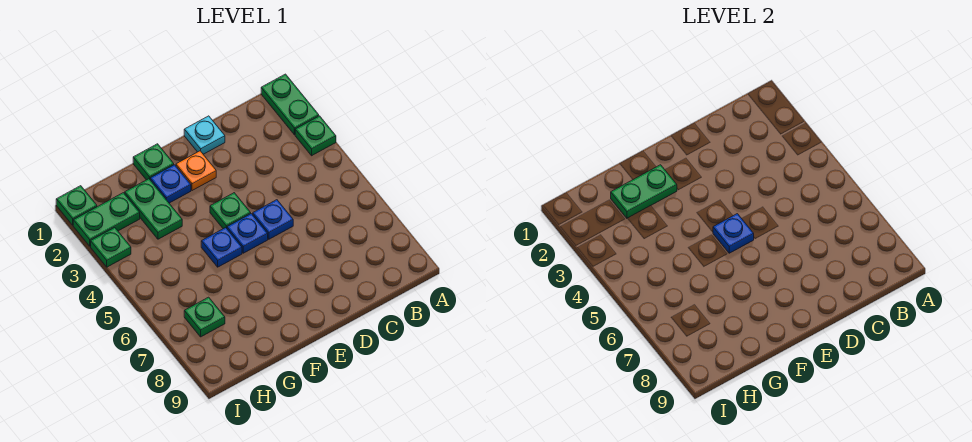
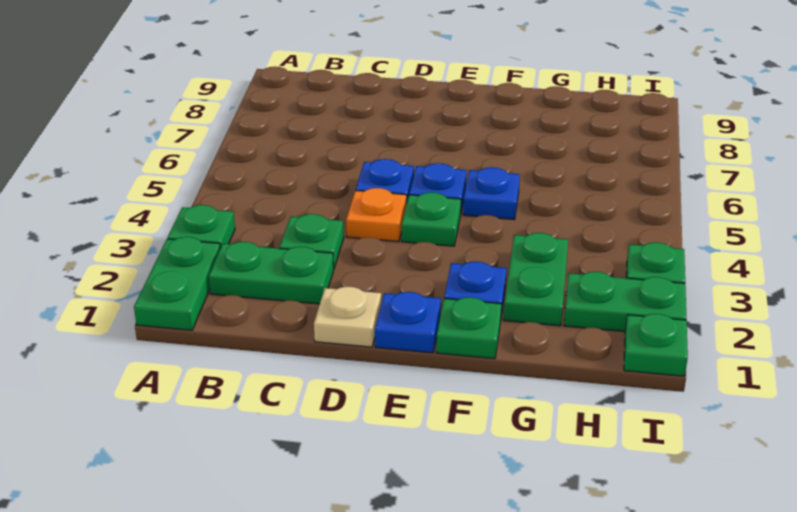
cyan 1x1 plate [184,116,225,154] -> tan 1x1 plate [314,287,381,347]
orange 1x1 plate [176,151,216,191] -> orange 1x1 plate moved to [346,188,406,242]
blue 1x1 plate [713,214,754,253] -> blue 1x1 plate moved to [375,292,441,353]
green 1x2 plate [611,165,677,218] -> green 1x2 plate moved to [209,242,333,304]
green 1x1 plate [184,297,225,337] -> green 1x1 plate moved to [279,214,344,270]

